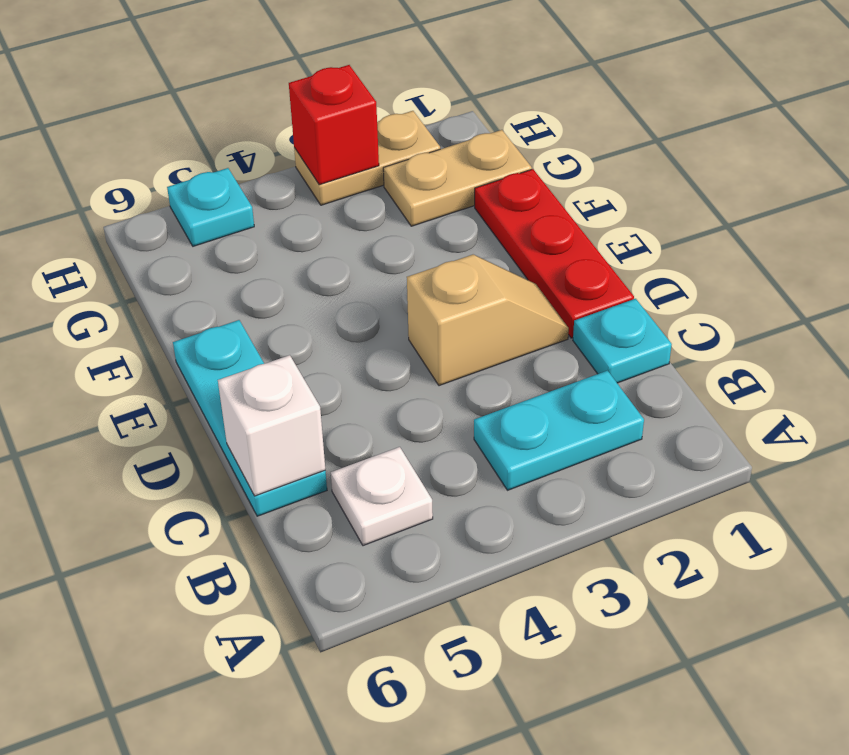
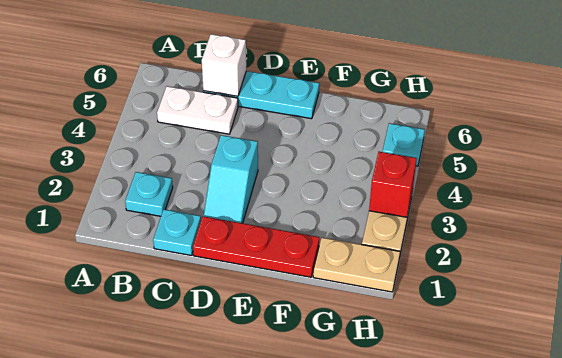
cyan 1x2 plate [474,371,644,490] -> cyan 1x1 plate [125,172,173,216]
white 1x1 plate [331,447,433,546] -> white 1x2 plate [157,86,238,134]
tan 1x2 slope [407,255,569,386] -> cyan 1x2 slope [204,135,258,223]
tan 1x2 plate [383,130,532,226] -> tan 1x2 plate turned to [313,238,400,292]

